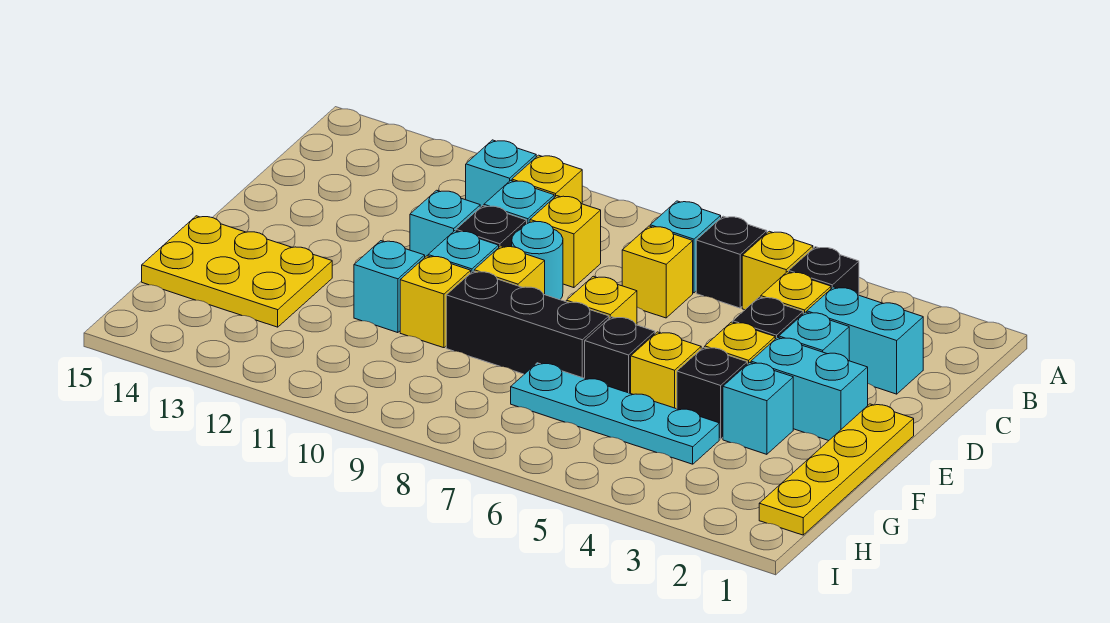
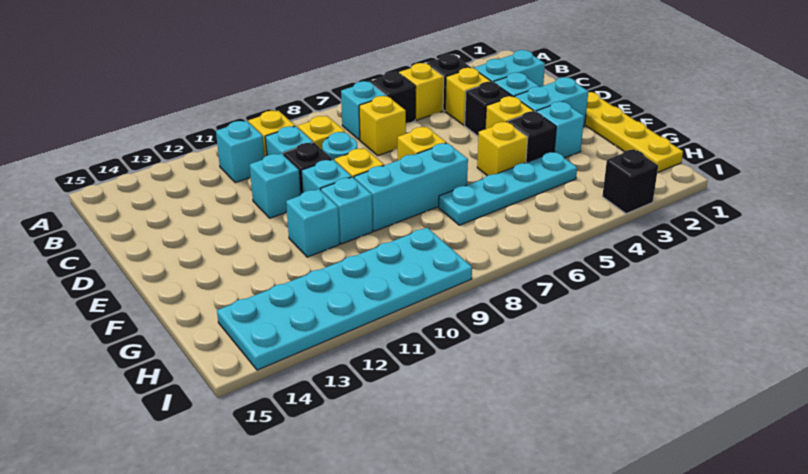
black 1x1 brick [585,317,655,393] -> black 1x1 brick moved to [602,149,658,214]
black 1x3 brick [446,271,609,378] -> cyan 1x3 brick [354,143,468,231]
yellow 1x1 brick [400,256,471,348] -> cyan 1x1 brick [321,177,373,244]
yellow 2x3 plate [142,216,332,327] -> none
none -> cyan 2x6 plate [217,228,472,370]

